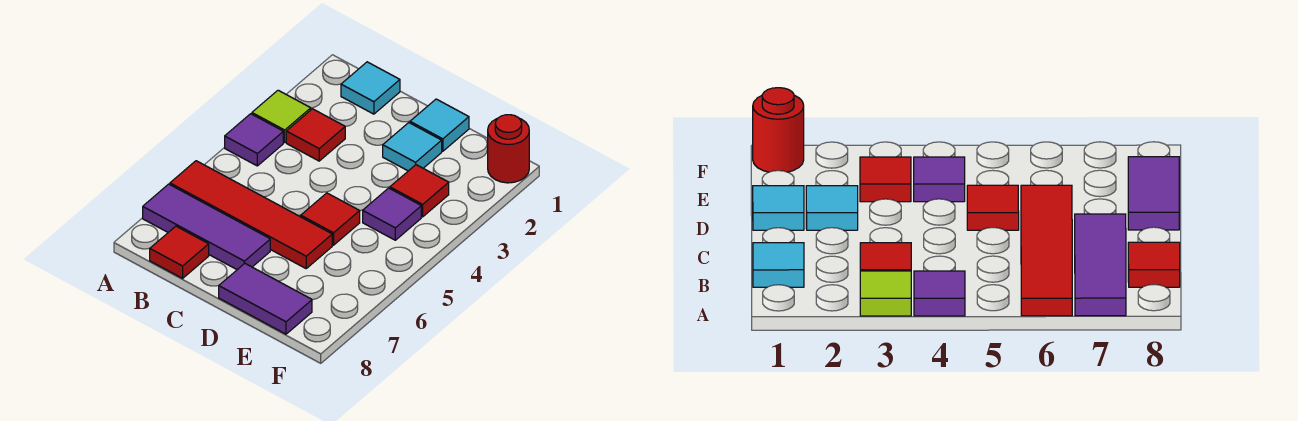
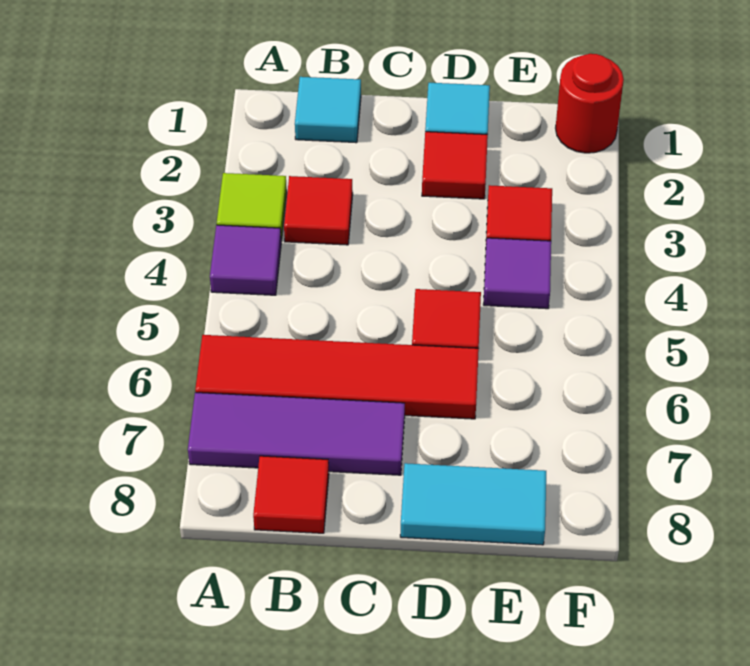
cyan 1x1 tile [383,123,442,171] -> red 1x1 tile [422,132,488,199]
purple 1x2 tile [219,263,312,334] -> cyan 1x2 tile [400,463,546,545]

